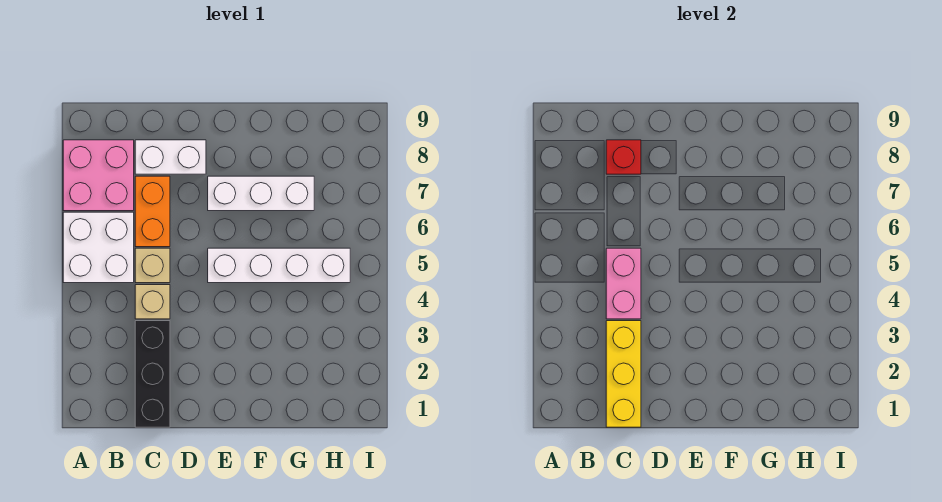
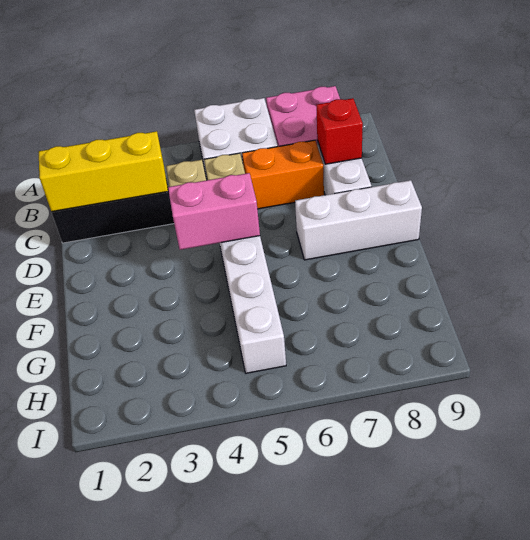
pink 1x2 brick [606,248,641,319] -> pink 1x2 brick moved to [168,173,260,250]
white 1x3 brick [208,176,314,211] -> white 1x3 brick turned to [295,180,422,260]

